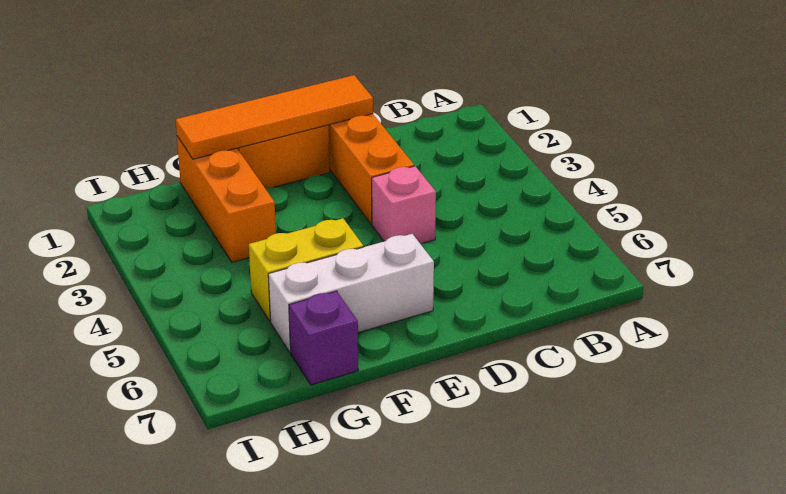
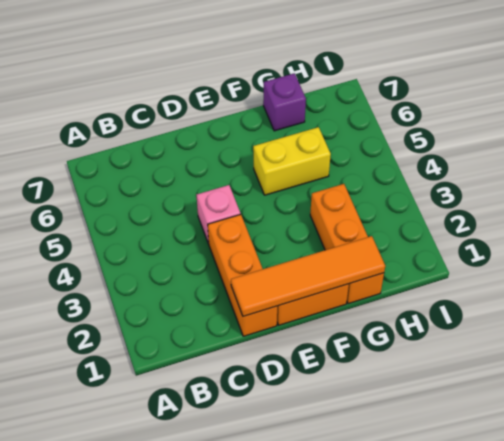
white 1x3 brick [268,234,434,353] -> none

